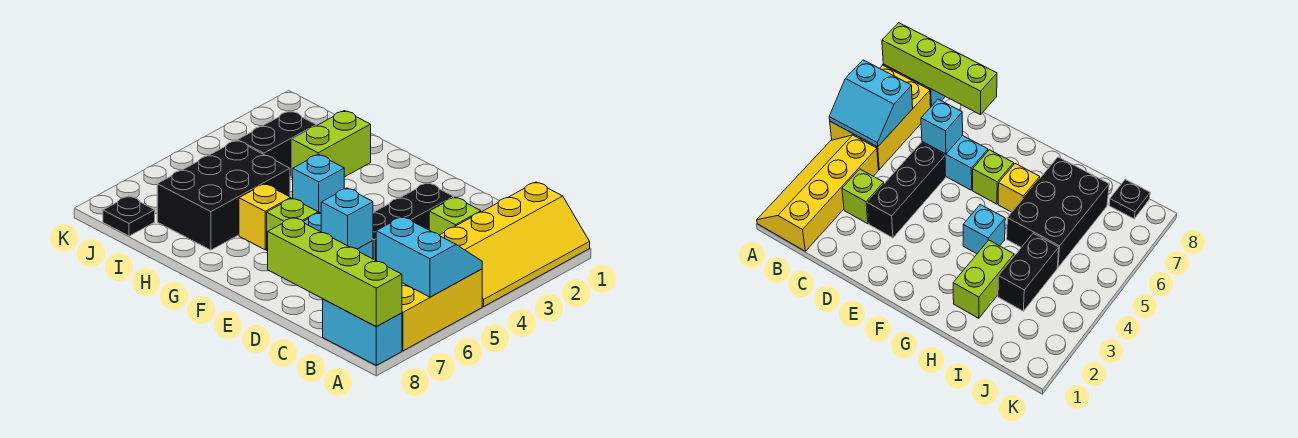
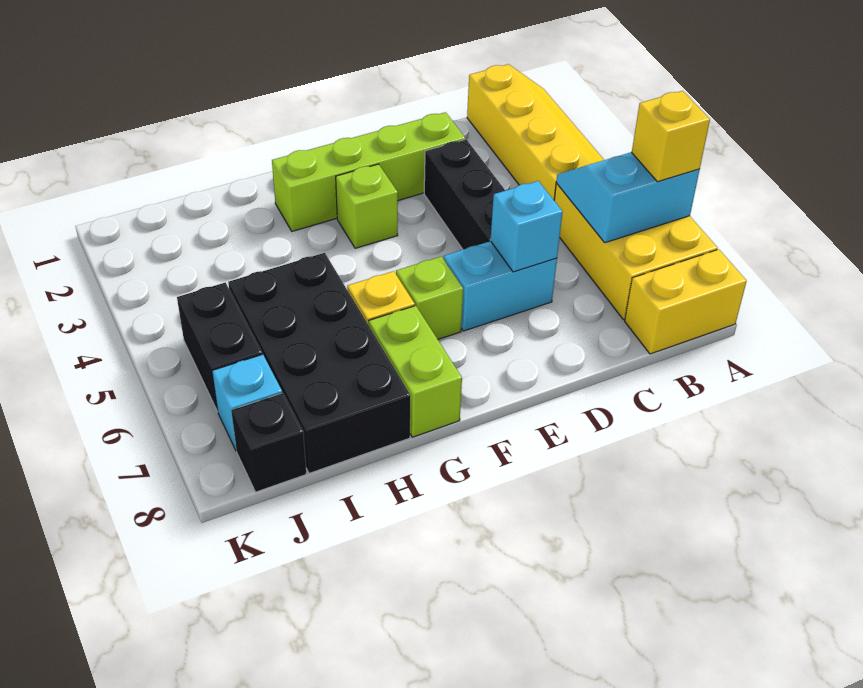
none -> yellow 1x1 brick [632,91,710,182]
cyan 1x2 brick [323,299,402,365] -> yellow 1x2 brick [625,249,747,354]
lime 1x4 brick [268,218,402,326] -> lime 1x4 brick moved to [272,112,465,231]
lime 1x1 brick [429,197,481,235] -> lime 1x1 brick moved to [336,164,398,248]
cyan 1x1 brick [293,154,344,213] -> cyan 1x1 brick moved to [212,354,282,451]
lime 1x2 brick [292,111,371,178] -> lime 1x2 brick moved to [369,306,462,437]
black 2x3 brick [157,140,290,250] -> black 2x4 brick [228,253,410,473]
black 1x2 brick [237,111,317,177] -> black 1x2 brick moved to [177,282,262,412]
black 1x1 plate [103,196,155,236] -> black 1x1 brick [231,393,306,492]

